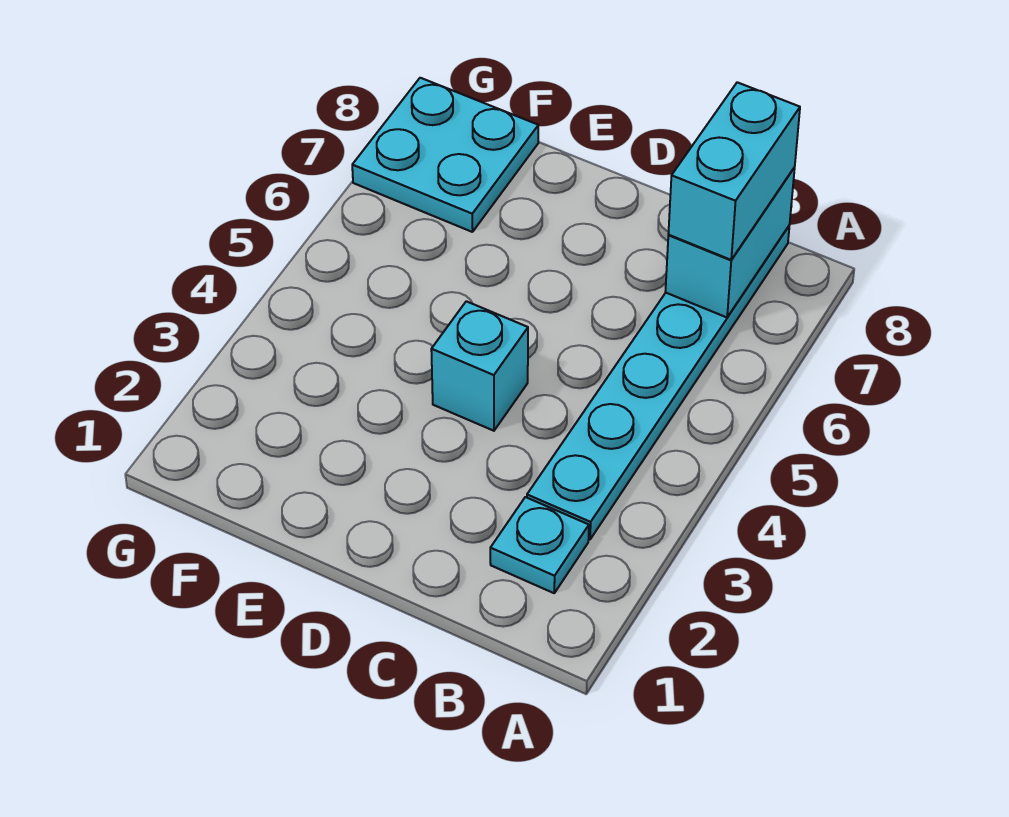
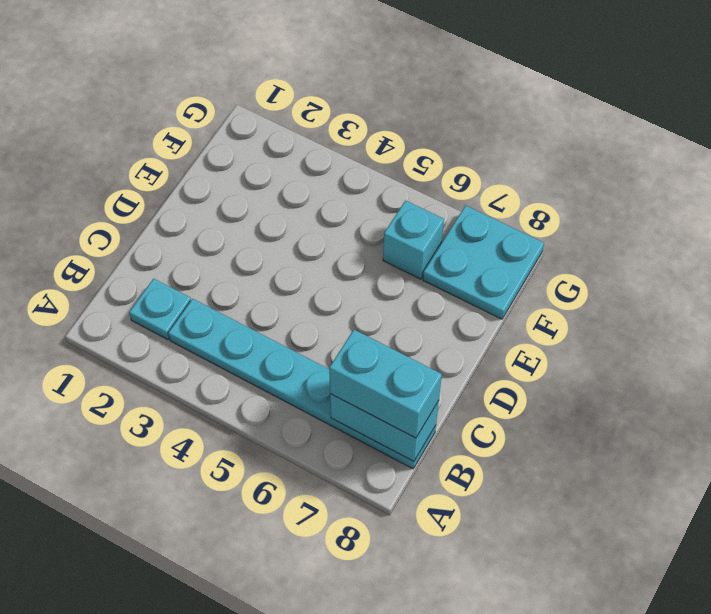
cyan 1x1 brick [431,301,528,431] -> cyan 1x1 brick moved to [383,201,444,279]

